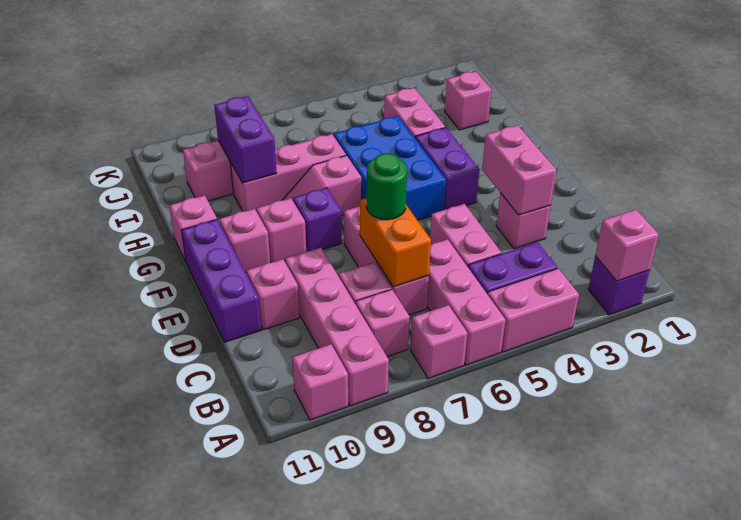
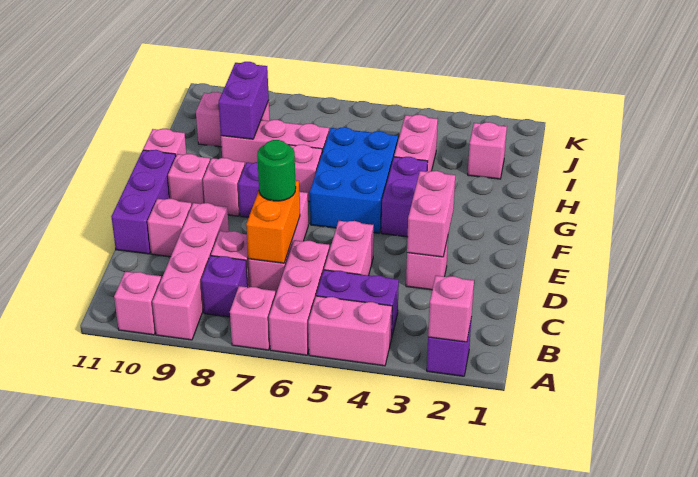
pink 1x1 brick [356,289,410,357] -> purple 1x1 brick [201,256,248,317]

